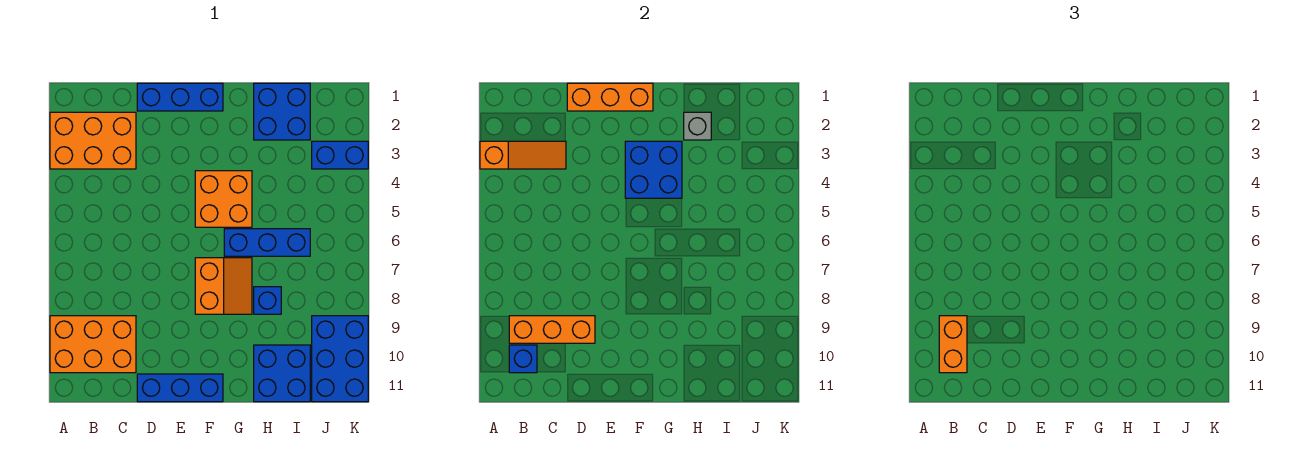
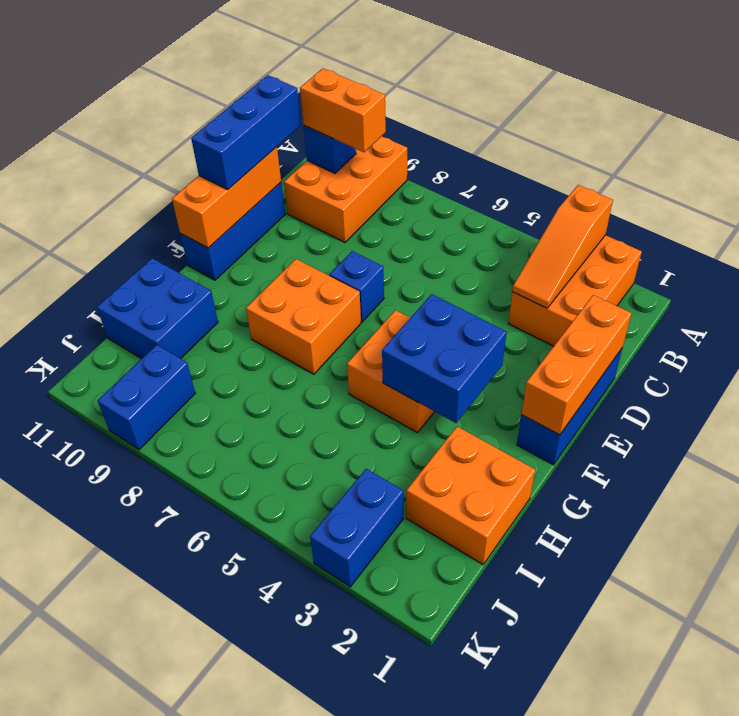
orange 1x3 brick [509,316,595,343] -> orange 1x3 brick moved to [172,147,281,248]
orange 2x2 slope [195,258,252,314] -> orange 2x2 brick [246,259,361,374]
blue 1x3 brick [224,229,310,256] -> blue 1x3 brick moved to [191,75,301,190]
blue 2x2 brick [254,83,310,140] -> orange 2x2 brick [406,427,535,564]
grey 1x1 brick [684,112,711,140] -> none
blue 1x1 brick [254,287,281,314] -> blue 1x1 brick moved to [329,251,384,322]
blue 2x3 brick [312,316,368,402] -> blue 1x2 brick [98,345,195,450]

